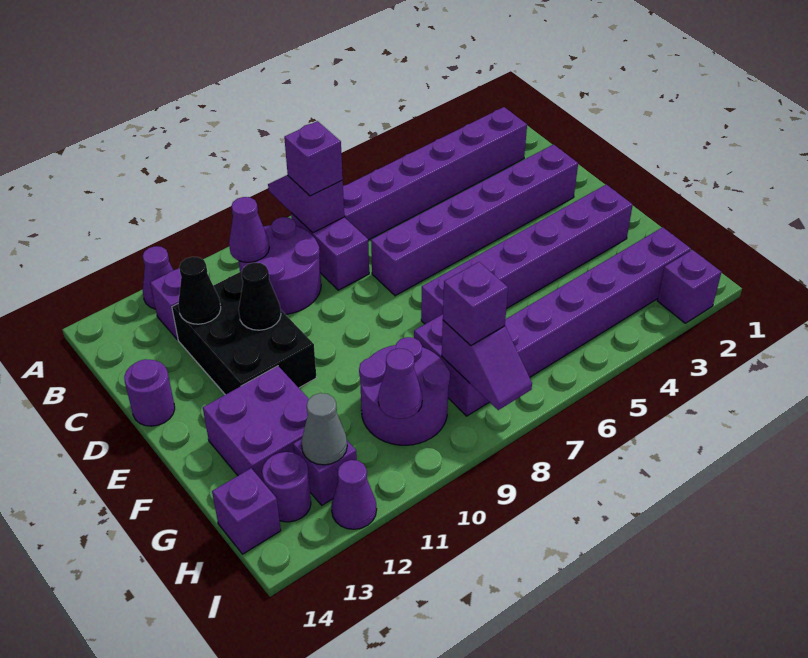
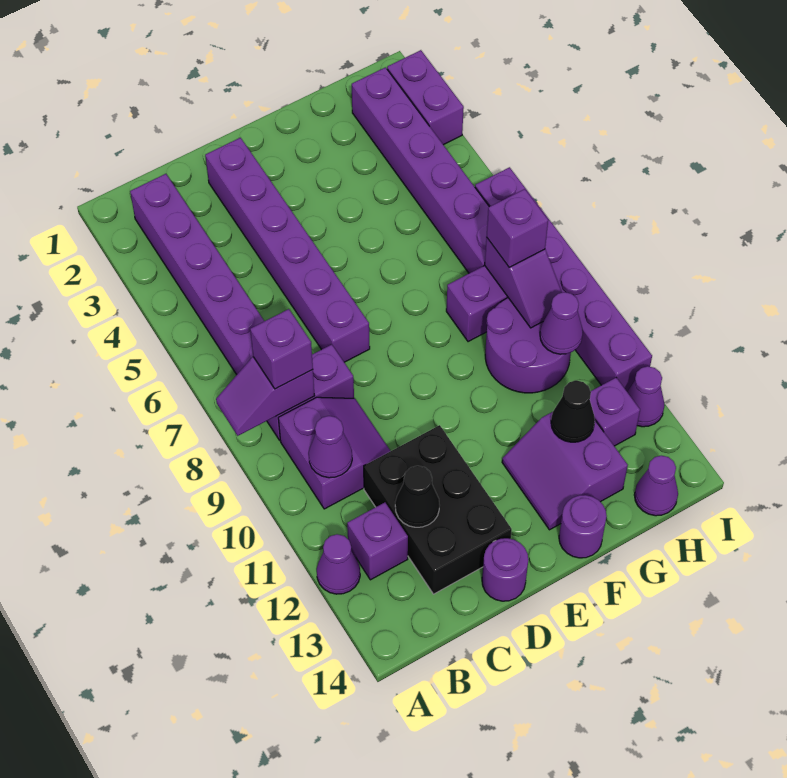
purple 2x2 round brick [239,217,321,314] -> purple 2x2 slope [278,397,390,509]
black 2x3 brick [172,271,316,395] -> black 2x3 brick turned to [364,425,512,594]
black 1x1 cone [239,263,281,330] -> black 1x1 cone moved to [551,381,595,442]
purple 1x6 brick [421,184,633,324] -> purple 1x6 brick moved to [475,167,652,391]
purple 2x2 brick [203,366,309,483] -> purple 2x2 slope [502,412,628,530]
purple 1x2 slope [442,320,532,410] -> purple 1x2 slope turned to [485,237,562,328]
grey 1x1 cone [301,393,347,465] -> none
purple 1x1 round brick [262,452,311,522] -> purple 1x1 round brick moved to [559,495,607,558]
purple 1x1 brick [212,468,281,554] -> purple 1x1 cone [634,456,678,516]
purple 1x1 brick [657,250,721,323] -> purple 1x2 brick [387,50,464,145]

